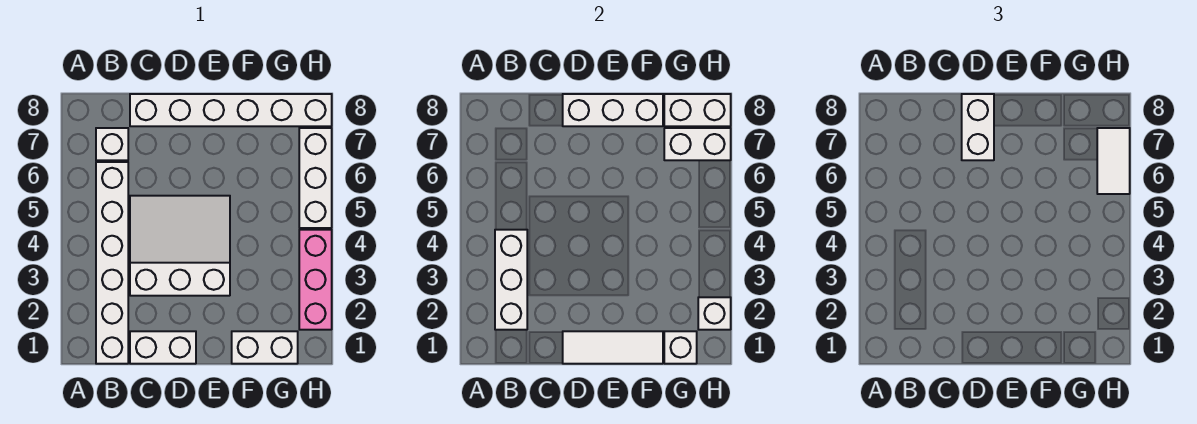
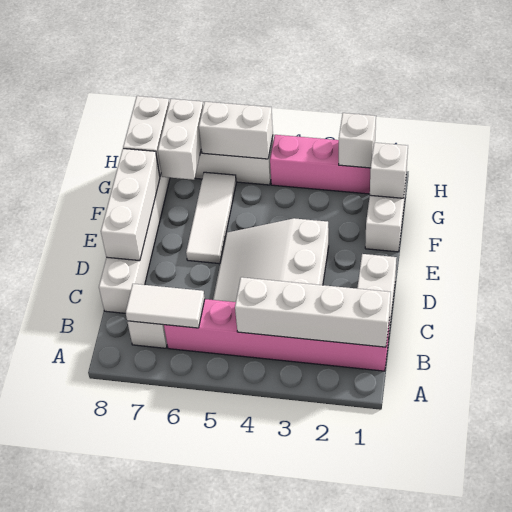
white 1x6 brick [96,162,128,364] -> pink 1x6 brick [164,299,389,371]
white 1x3 brick [495,230,527,330] -> white 1x4 brick [235,277,391,347]
white 1x3 tile [563,331,663,364] -> white 1x3 tile moved to [186,172,236,264]
white 1x2 brick [962,94,994,160] -> white 1x2 brick moved to [199,102,273,159]
white 1x2 tile [1097,128,1130,194] -> white 1x2 tile moved to [126,284,205,328]

